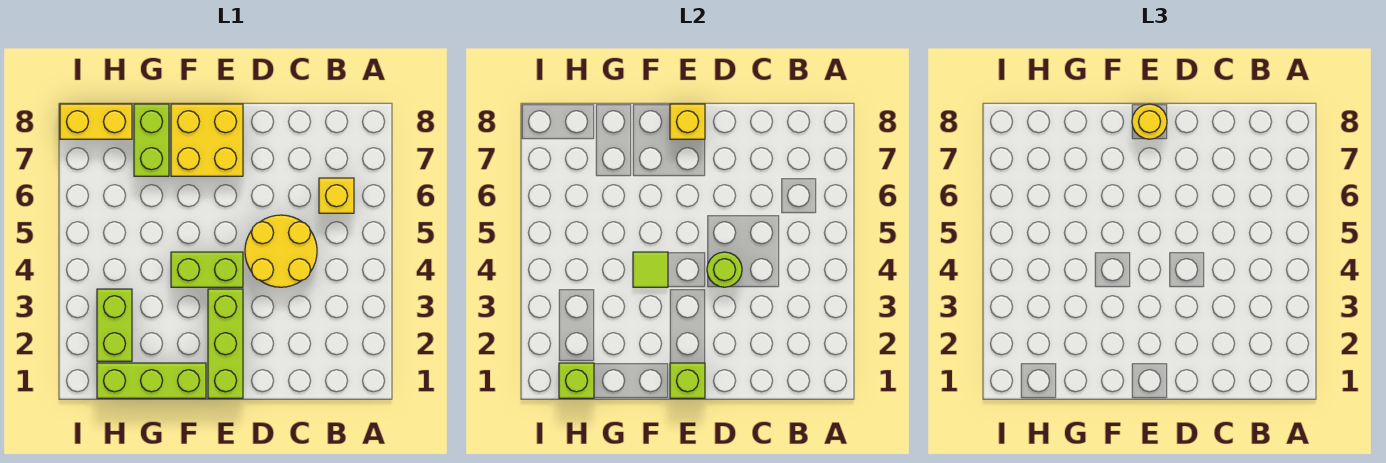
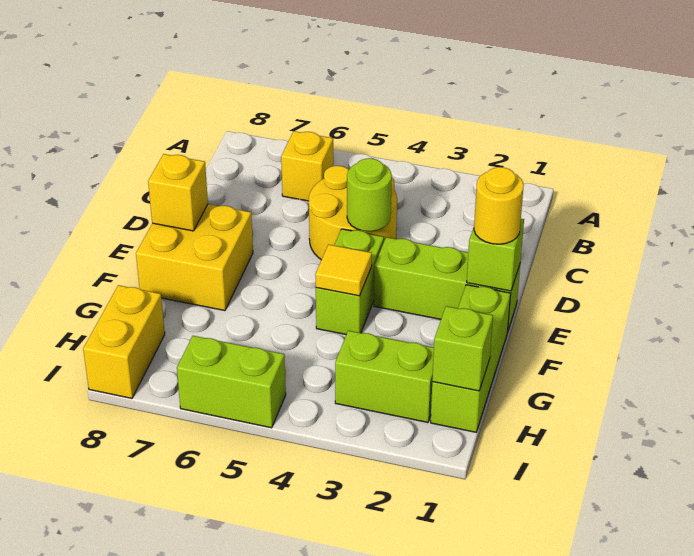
yellow 1x1 round brick [1132,104,1167,139] -> yellow 1x1 round brick moved to [474,167,524,244]
lime 1x1 tile [633,252,668,287] -> yellow 1x1 tile [315,245,372,296]
lime 1x2 brick [134,104,169,176] -> lime 1x2 brick moved to [177,336,286,428]

